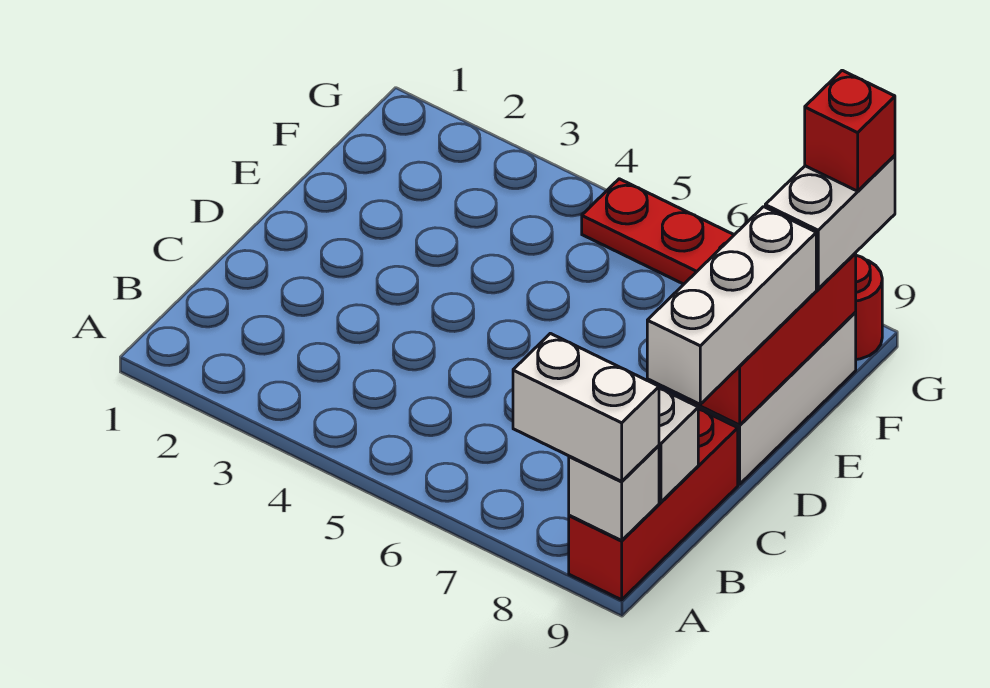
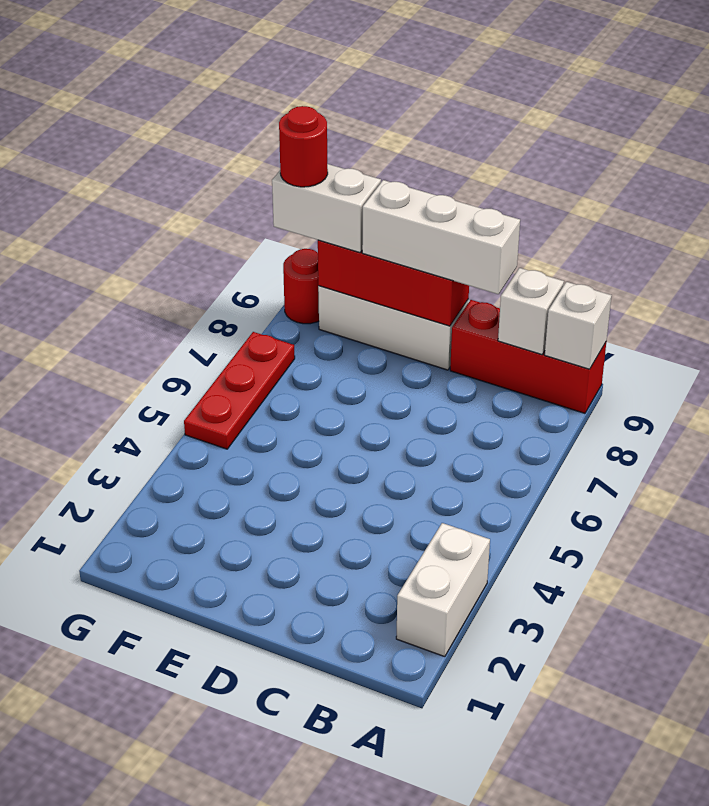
white 1x2 brick [513,333,659,481] -> white 1x2 brick moved to [396,523,490,657]
red 1x1 brick [805,70,895,191] -> red 1x1 round brick [279,106,328,187]

